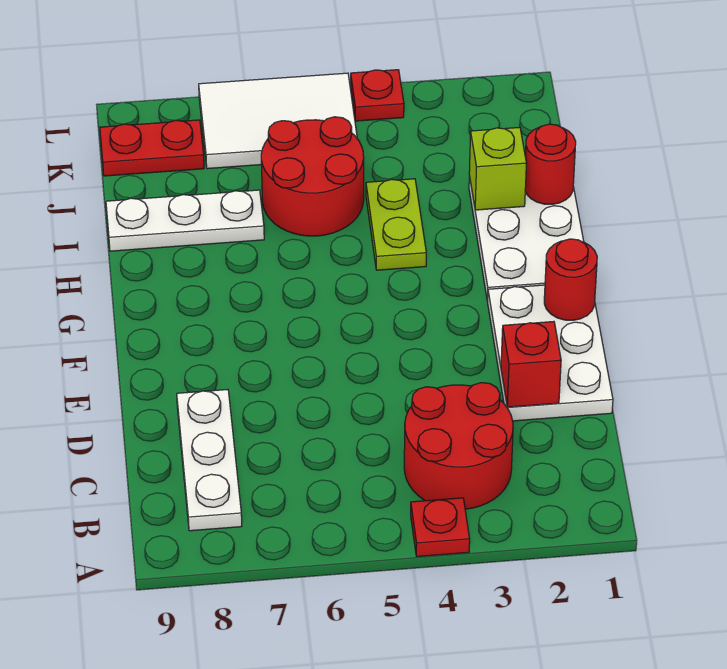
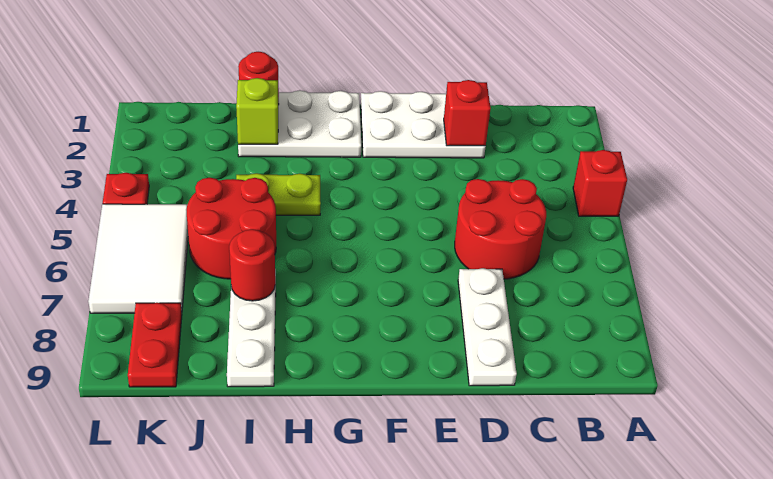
red 1x1 plate [411,498,470,557] -> red 1x1 brick [573,150,627,216]
red 2x2 round brick [404,383,513,509] -> red 2x2 round brick moved to [455,179,546,279]
white 1x3 plate [177,390,242,531] -> white 1x3 plate turned to [458,268,517,386]
red 1x1 round brick [544,239,597,320] -> red 1x1 round brick moved to [229,229,275,301]

